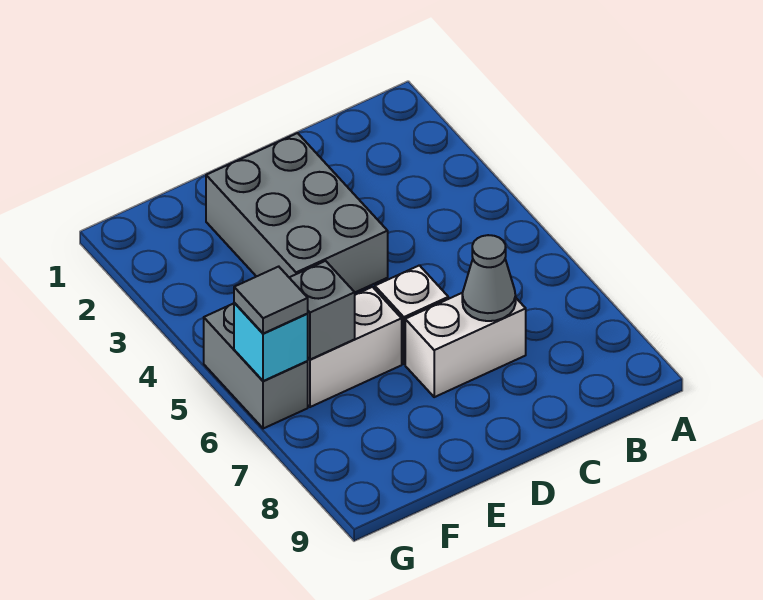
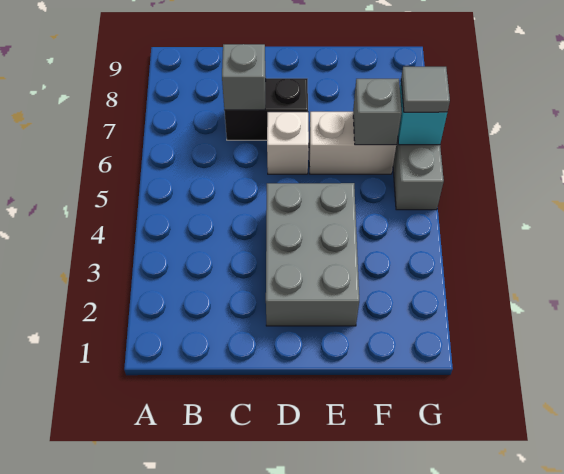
white 1x2 brick [405,293,526,397] -> black 1x2 brick [224,78,308,140]
grey 1x1 cone [462,235,516,321] -> grey 1x1 brick [222,44,266,110]

